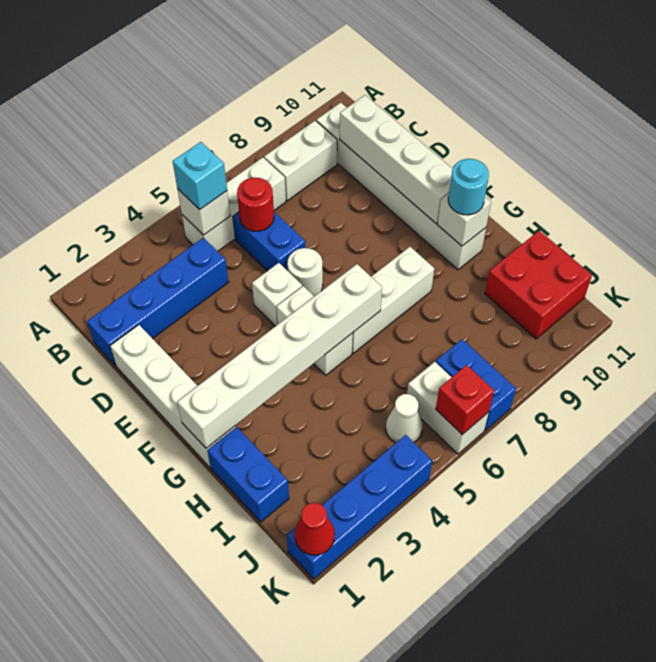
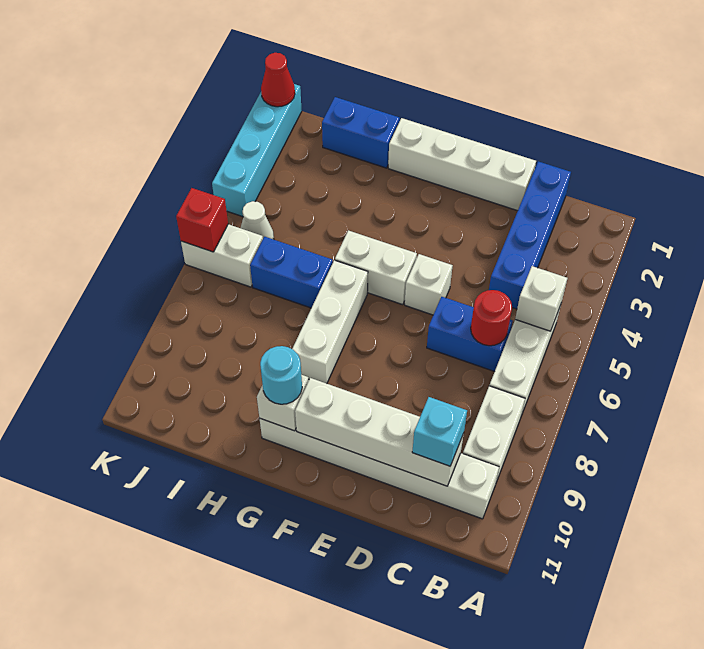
cyan 1x1 brick [173,142,227,210] -> cyan 1x1 brick moved to [412,397,467,466]
white 1x1 round brick [287,248,323,296] -> none
white 1x6 brick [177,264,382,448] -> none
red 2x2 brick [485,231,592,339] -> none
blue 1x2 brick [436,339,516,431] -> blue 1x2 brick moved to [250,237,333,308]
blue 1x4 brick [287,435,432,579] -> cyan 1x4 brick [212,84,302,217]

